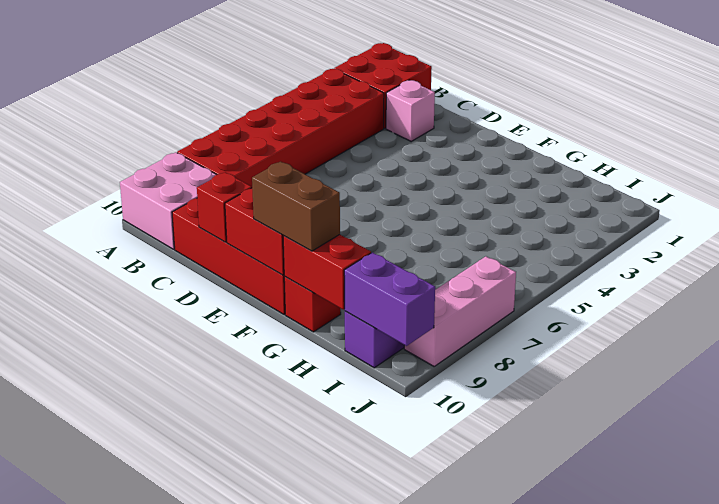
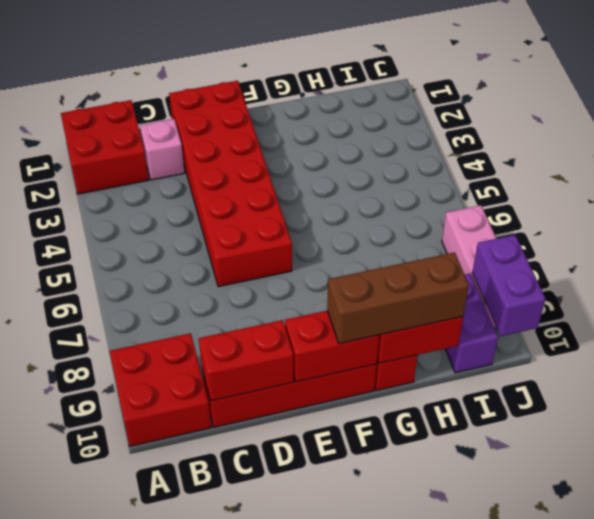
red 2x6 brick [177,69,384,187] -> red 2x6 brick moved to [169,81,292,287]
pink 2x2 brick [120,152,217,249] -> red 2x2 brick [110,333,211,446]
red 1x1 brick [197,172,252,242] -> red 1x2 brick [199,320,293,401]
brown 1x2 brick [252,162,340,251] -> brown 1x3 brick [327,252,469,344]
purple 1x2 brick [344,252,435,346] -> purple 1x2 brick turned to [472,235,545,336]

